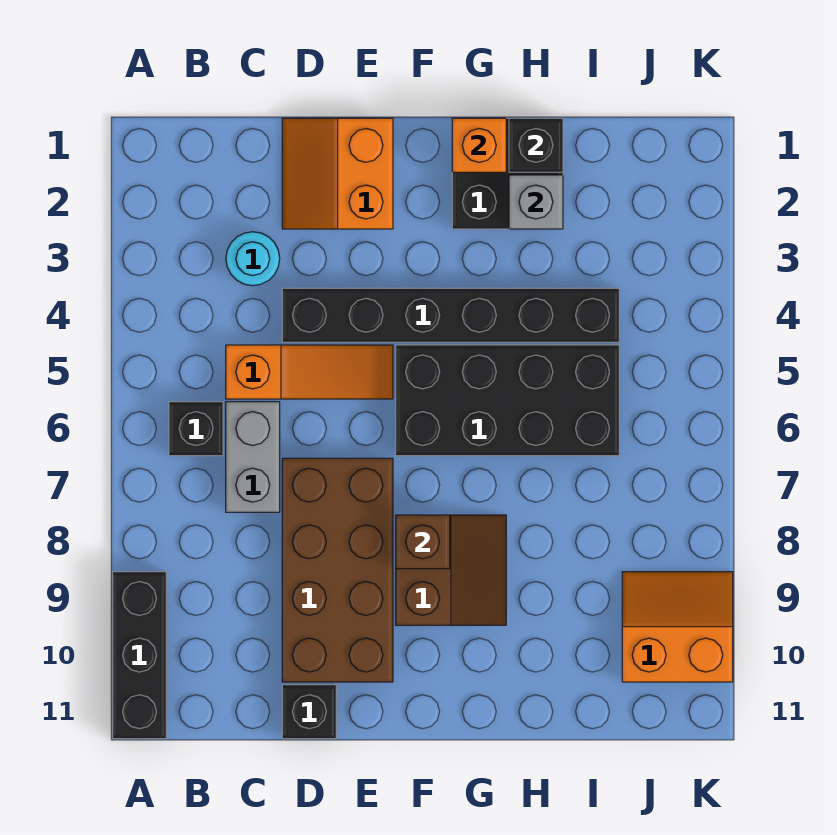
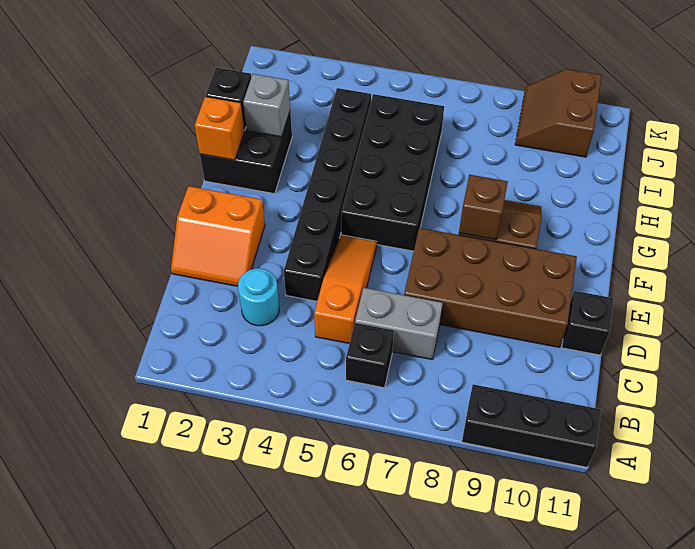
orange 2x2 slope [622,572,733,682] -> brown 2x2 slope [515,69,602,157]

